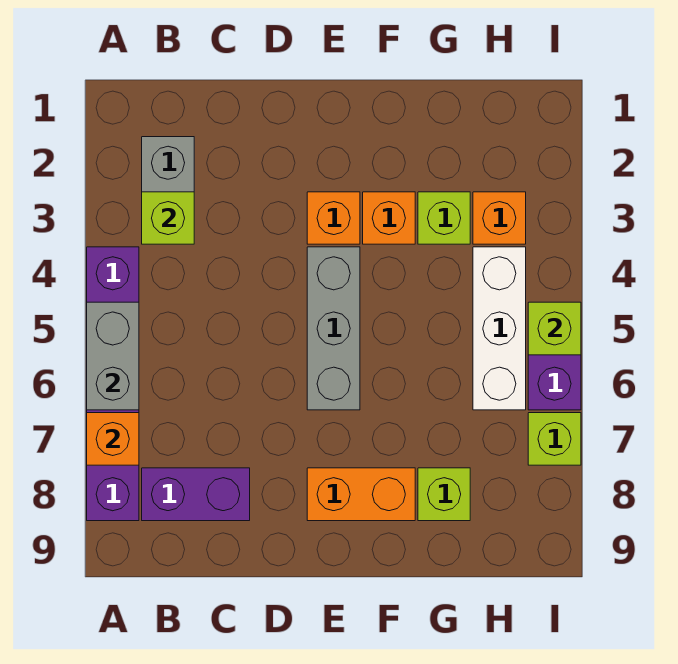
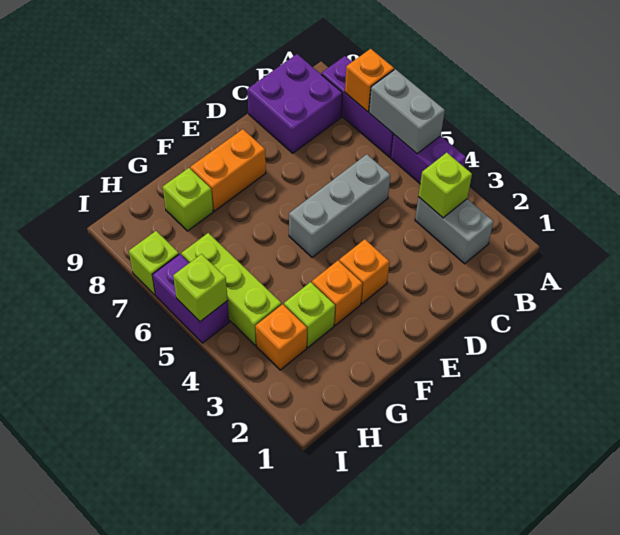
purple 1x2 brick [142,468,250,521] -> purple 2x2 brick [247,54,343,153]
grey 1x3 brick [307,247,360,410] -> grey 1x3 brick turned to [289,154,390,257]
white 1x3 brick [473,247,526,410] -> lime 1x3 brick [181,233,281,345]

